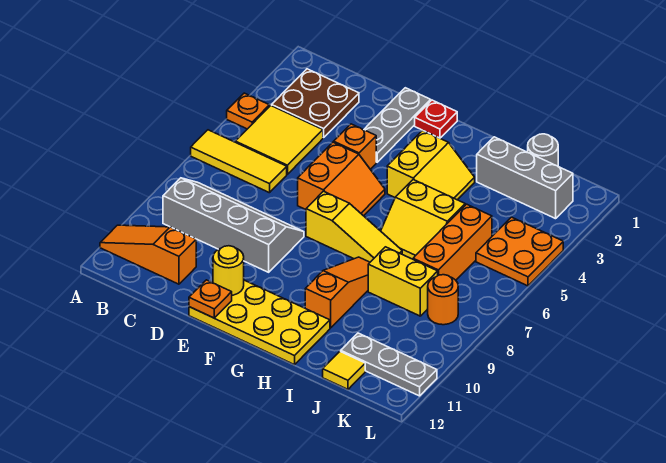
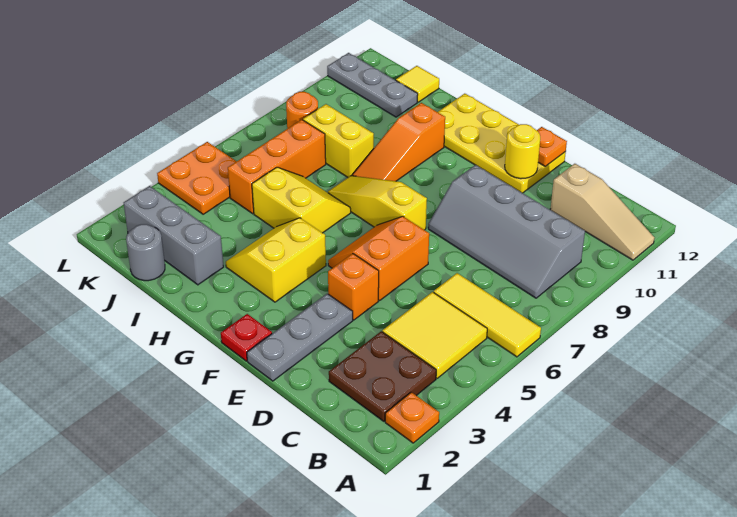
orange 1x1 plate [227,93,269,129] -> orange 1x1 plate moved to [385,392,439,443]
orange 1x3 slope [100,225,196,284] -> tan 1x3 slope [550,164,655,260]

